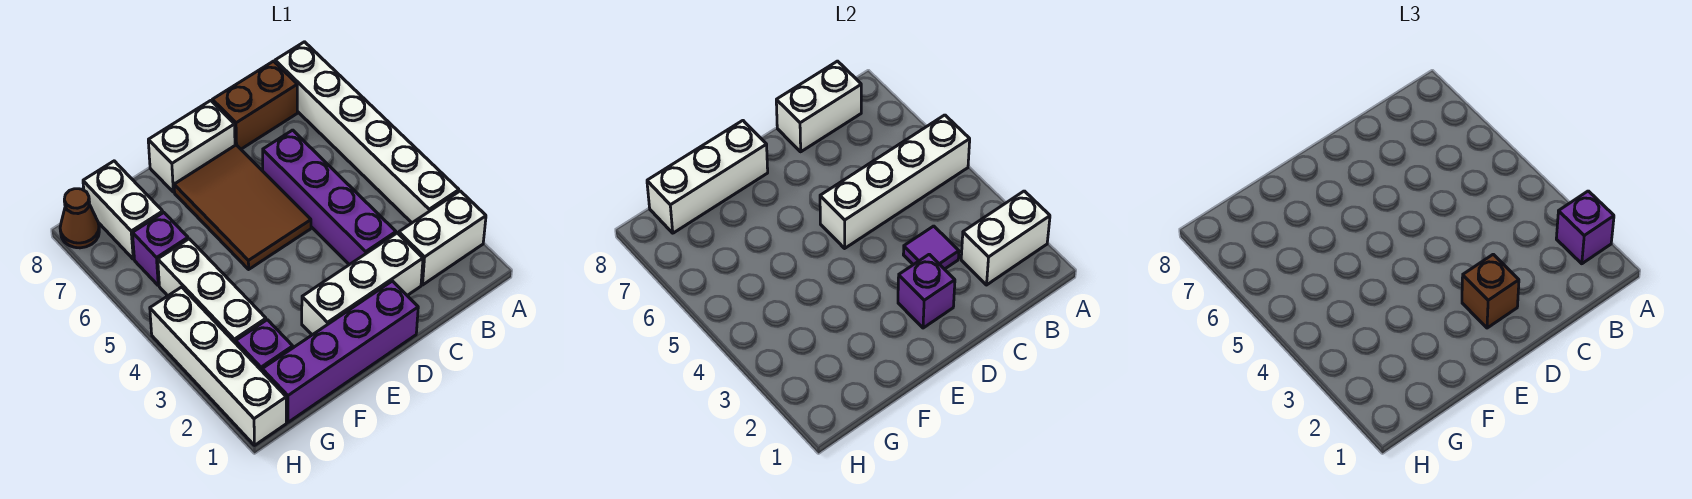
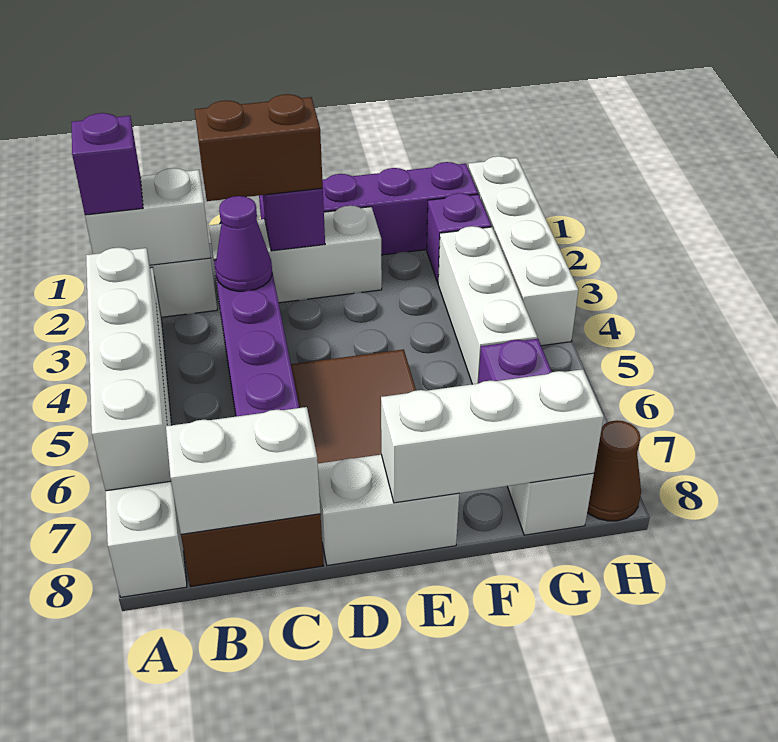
white 1x4 brick [820,115,970,248] -> white 1x4 brick turned to [86,247,171,491]
purple 1x1 tile [903,226,959,269] -> purple 1x1 cone [215,196,272,291]
brown 1x1 brick [1462,254,1519,328] -> brown 1x2 brick [195,94,323,201]

